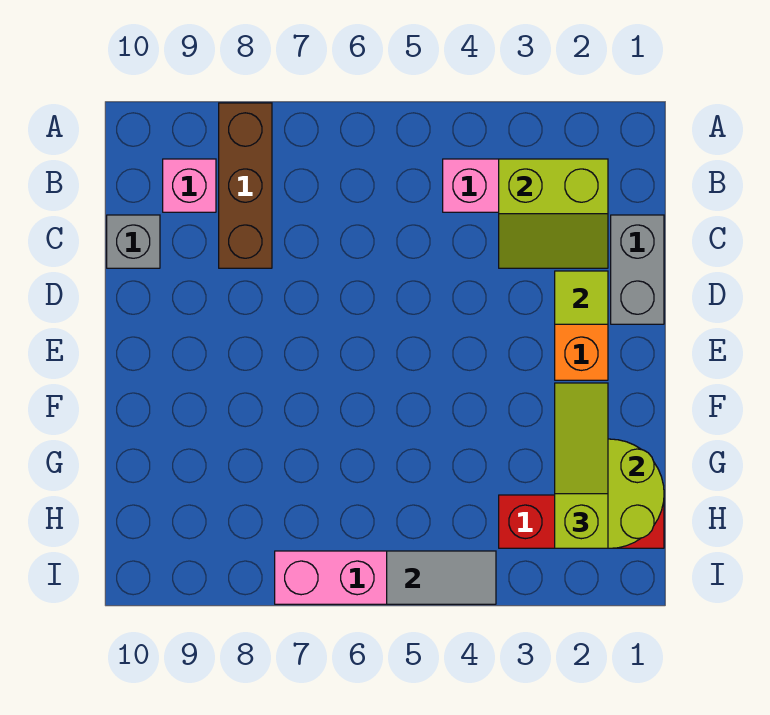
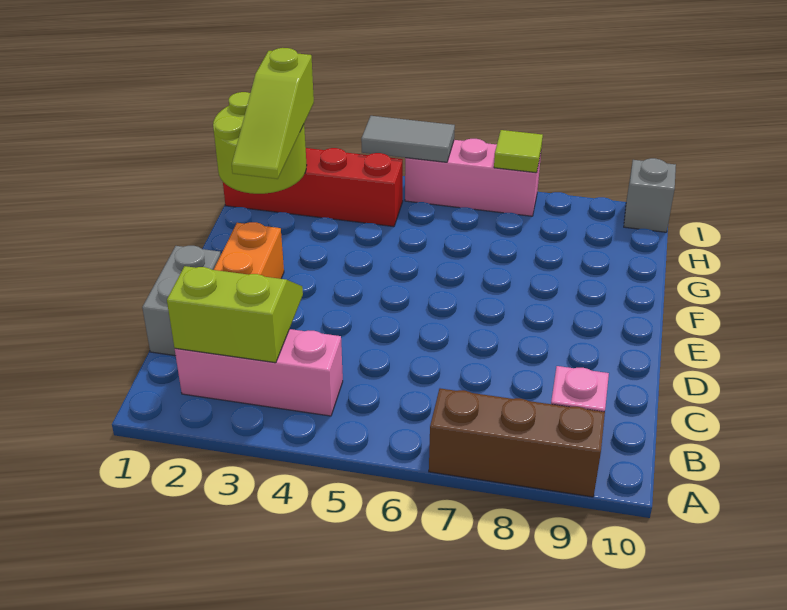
brown 1x3 brick [219,103,272,268] -> brown 1x3 brick turned to [429,388,605,497]
grey 1x1 brick [107,215,160,268] -> grey 1x1 brick moved to [624,158,676,232]
lime 1x1 tile [555,271,608,324] -> lime 1x1 tile moved to [494,130,543,173]
red 1x3 brick [499,495,664,548] -> red 1x4 brick [223,148,403,227]

